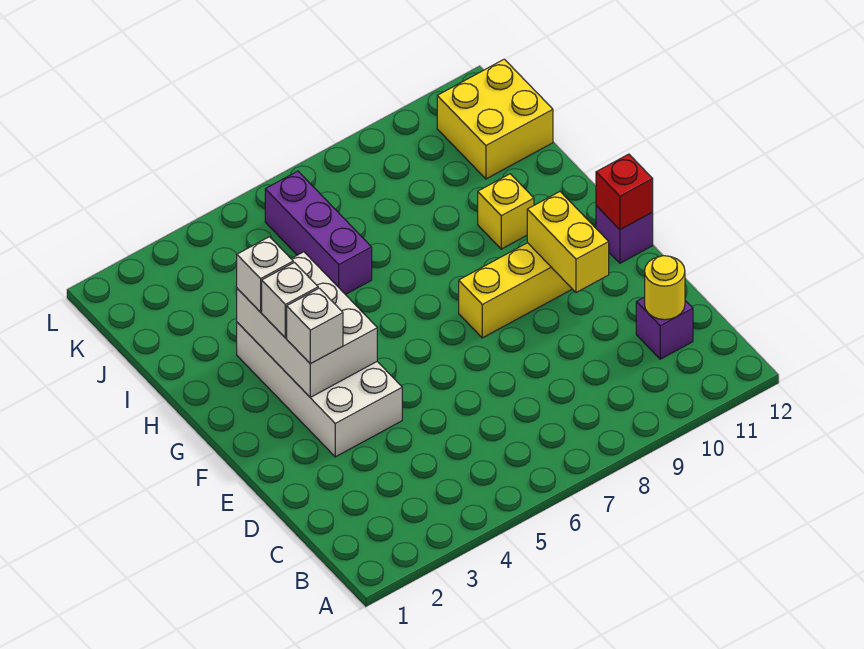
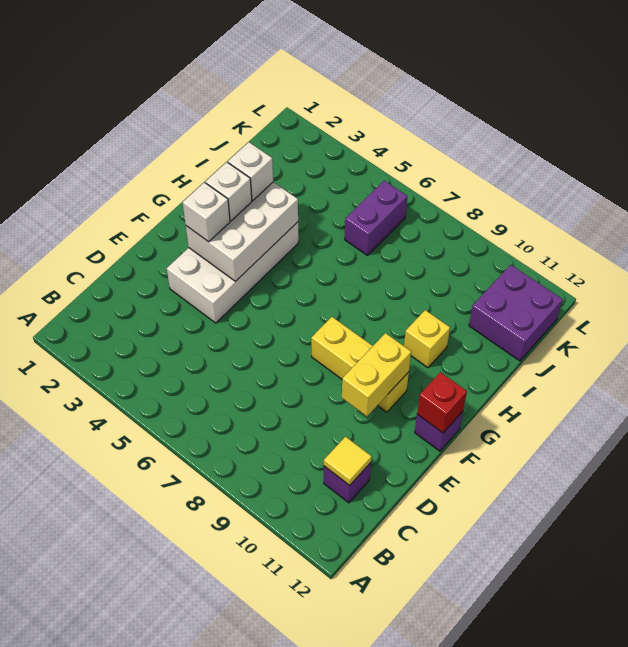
yellow 1x1 round brick [645,256,685,320] -> yellow 1x1 tile [324,437,371,485]
purple 1x3 brick [265,171,372,295] -> purple 1x2 brick [345,181,407,256]
yellow 2x2 brick [437,59,553,179] -> purple 2x2 brick [469,265,563,361]

